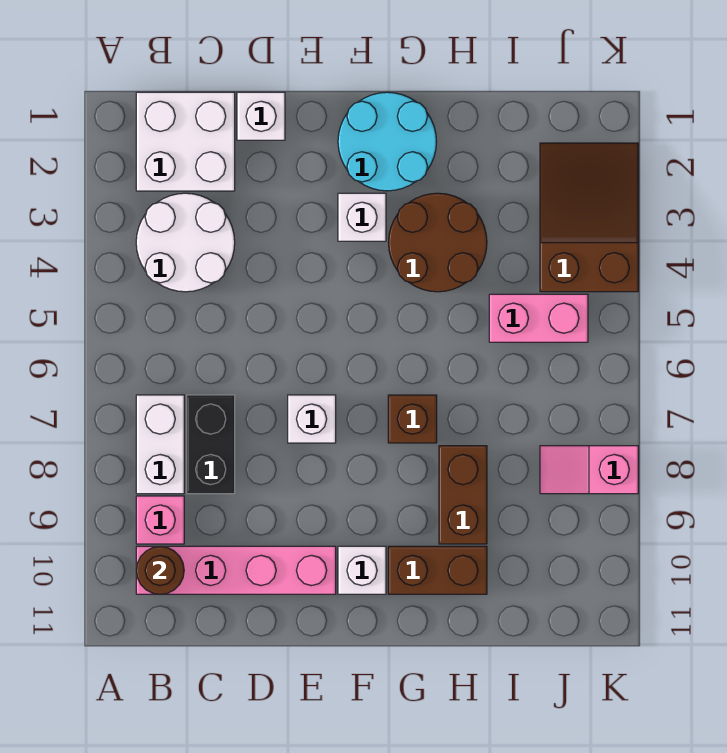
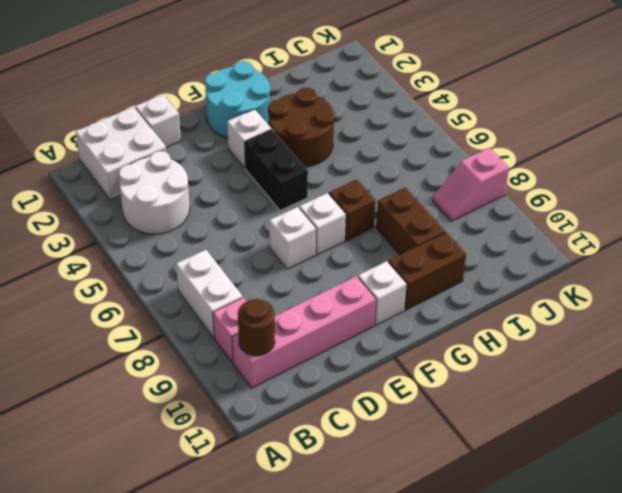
black 1x2 brick [187,395,235,494] -> black 1x2 brick moved to [245,130,308,211]
none -> white 1x1 brick [299,193,346,255]
pink 1x2 brick [489,294,588,342] -> none
brown 2x3 slope [540,143,638,292] -> none

